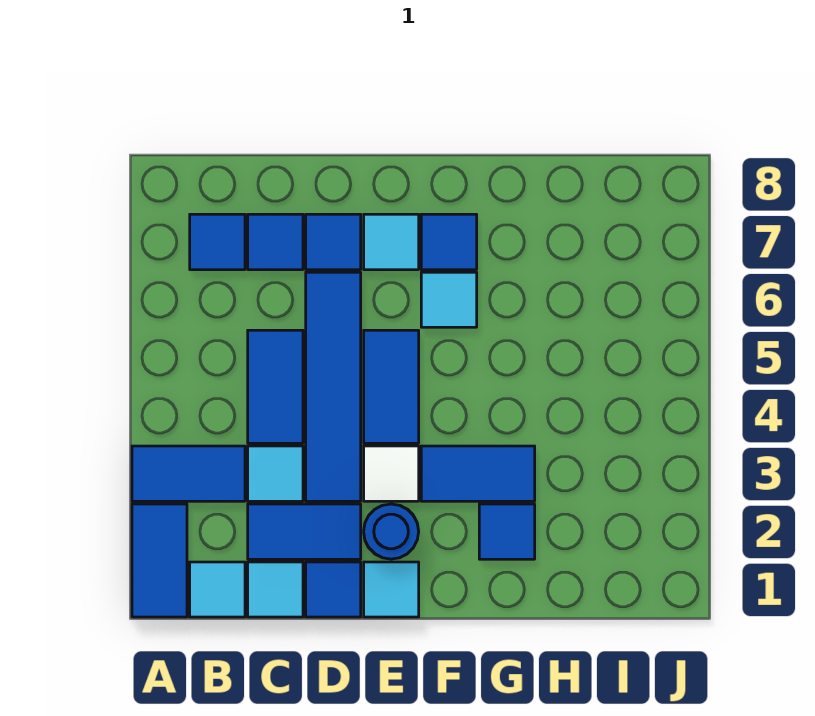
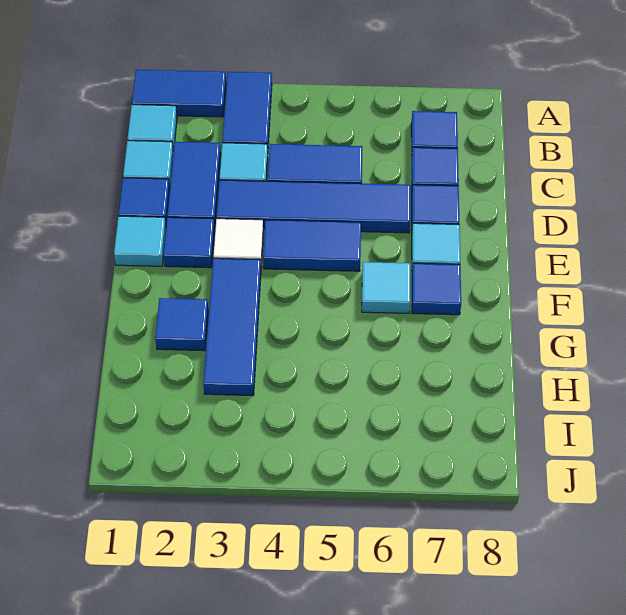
blue 1x1 round brick [364,504,419,559] -> blue 1x1 tile [164,217,215,268]
blue 1x2 tile [421,446,535,501] -> blue 1x3 tile [203,258,261,396]

